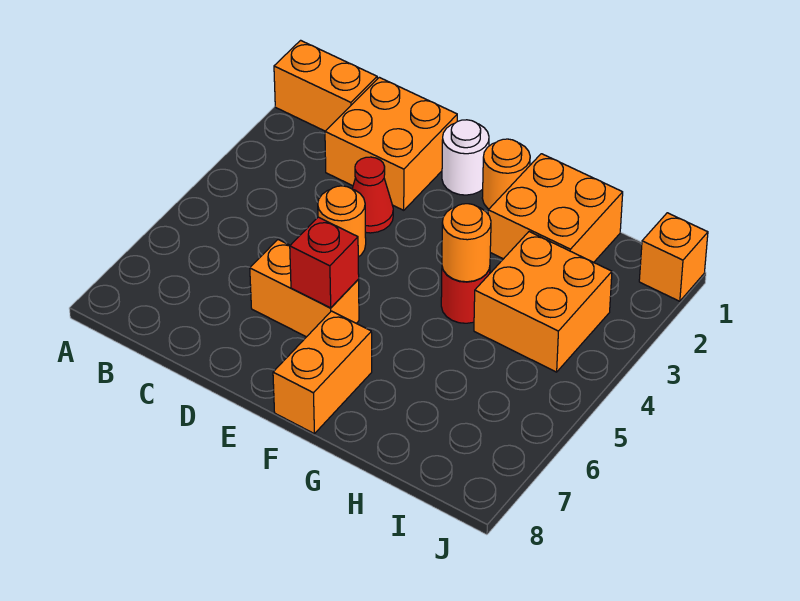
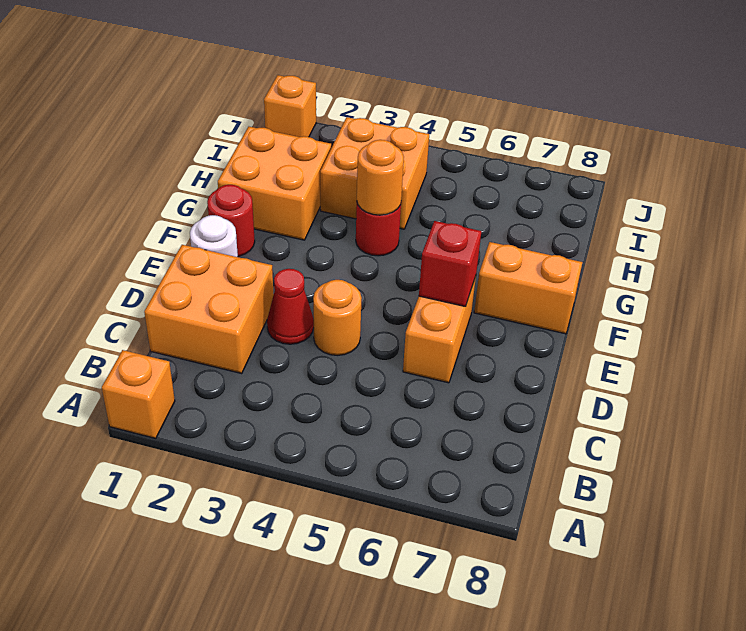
orange 1x2 brick [274,40,377,131] -> orange 1x1 brick [102,350,175,438]
orange 1x1 round brick [482,139,530,209] -> red 1x1 round brick [207,185,255,256]

